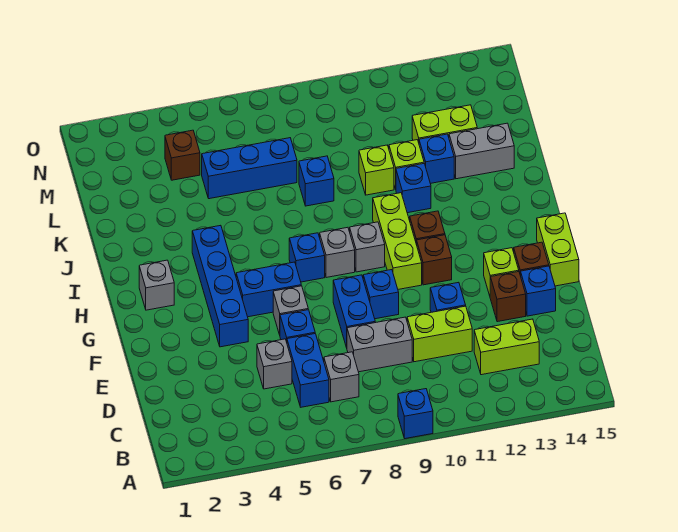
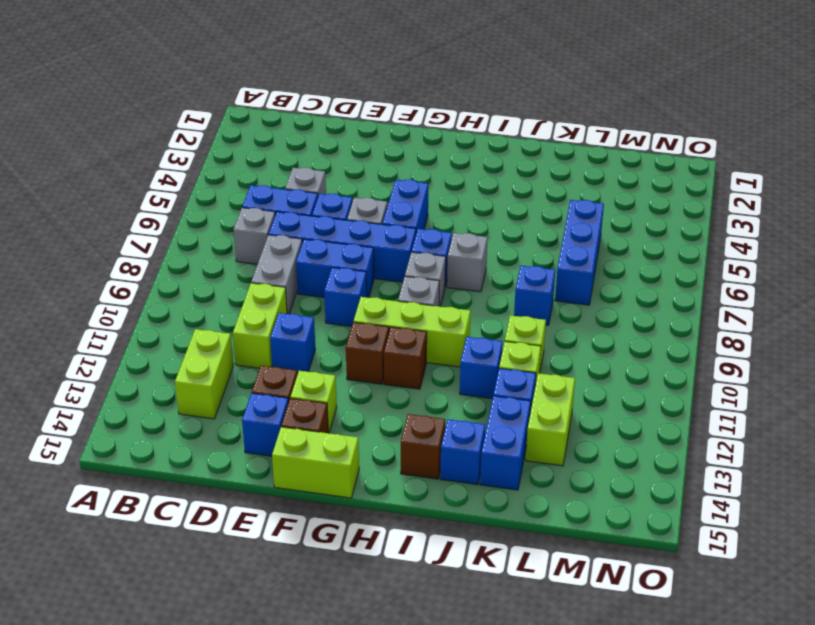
blue 1x1 brick [398,389,433,439] -> blue 1x1 brick moved to [440,419,485,485]
blue 1x4 brick [192,225,248,347] -> blue 1x4 brick moved to [269,212,416,282]
grey 1x1 brick [139,260,174,310] -> grey 1x1 brick moved to [447,233,488,292]
grey 1x2 brick [449,123,514,179] -> blue 1x2 brick [480,396,531,490]
brown 1x1 brick [165,130,200,180] -> brown 1x1 brick moved to [401,414,445,479]

